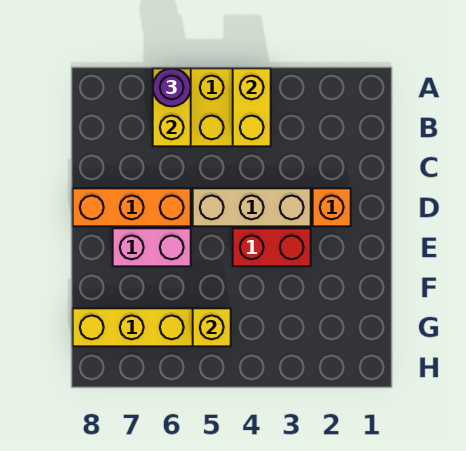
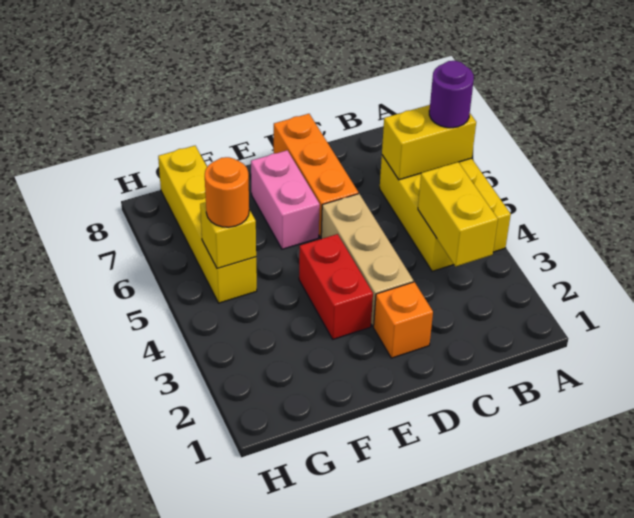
yellow 1x2 brick [233,68,271,146] -> yellow 1x2 brick turned to [418,162,498,267]
none -> orange 1x1 round brick [205,157,249,227]

